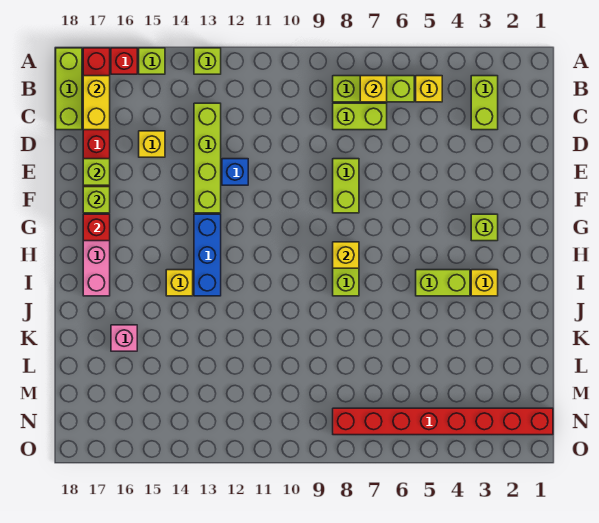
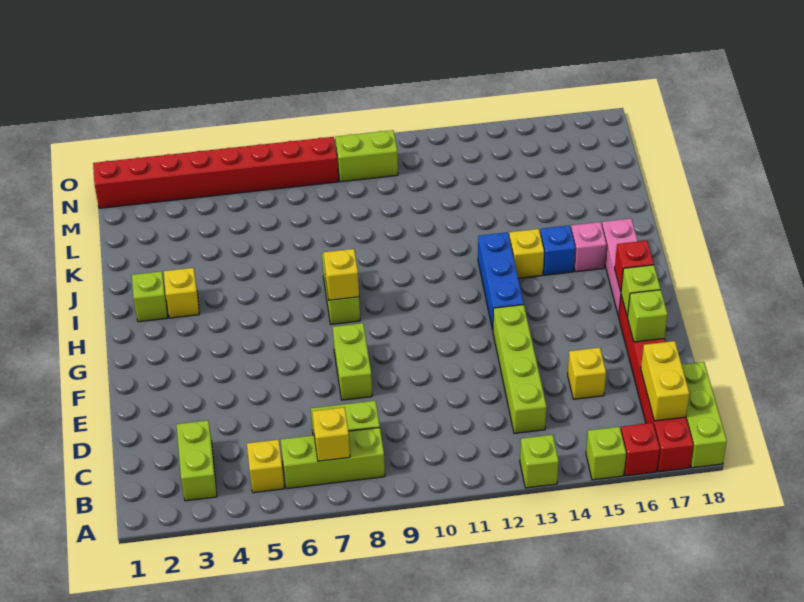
blue 1x1 brick [222,159,248,185] -> blue 1x1 brick moved to [540,225,575,275]
lime 1x1 brick [471,214,498,241] -> lime 1x1 brick moved to [132,271,168,322]
lime 1x2 brick [416,270,470,296] -> lime 1x2 brick moved to [335,130,398,182]
pink 1x1 brick [111,325,137,351] -> pink 1x1 brick moved to [571,222,607,272]

